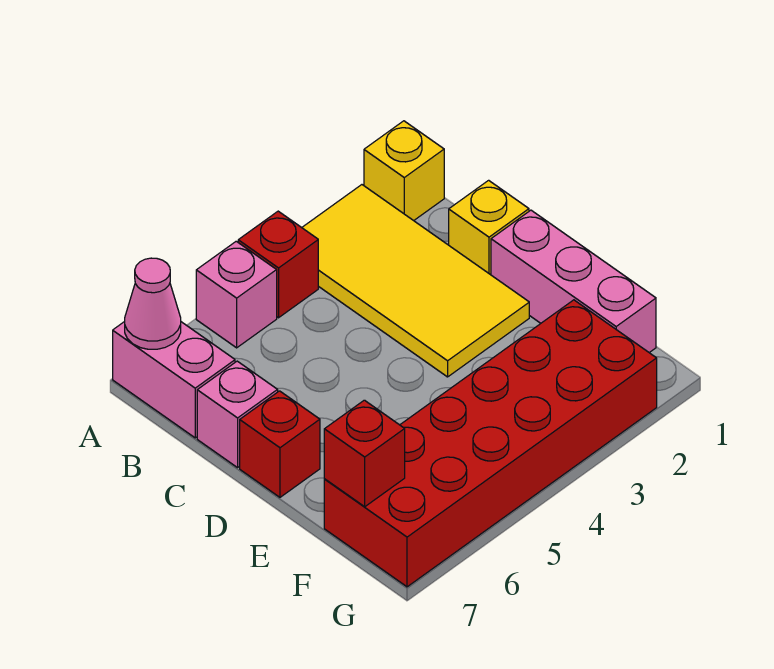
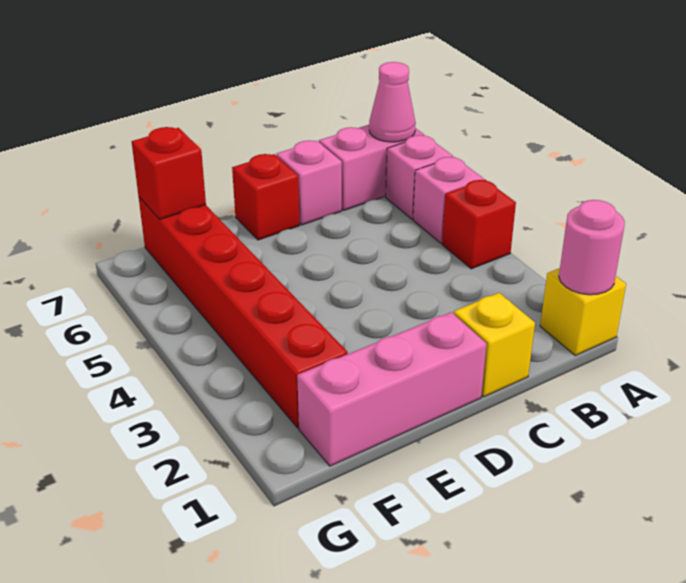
none -> pink 1x1 round brick [559,200,625,295]
yellow 2x4 tile [302,185,529,377] -> none
none -> pink 1x1 brick [386,135,453,219]
red 2x6 brick [324,300,657,587] -> red 1x6 brick [139,197,348,428]

